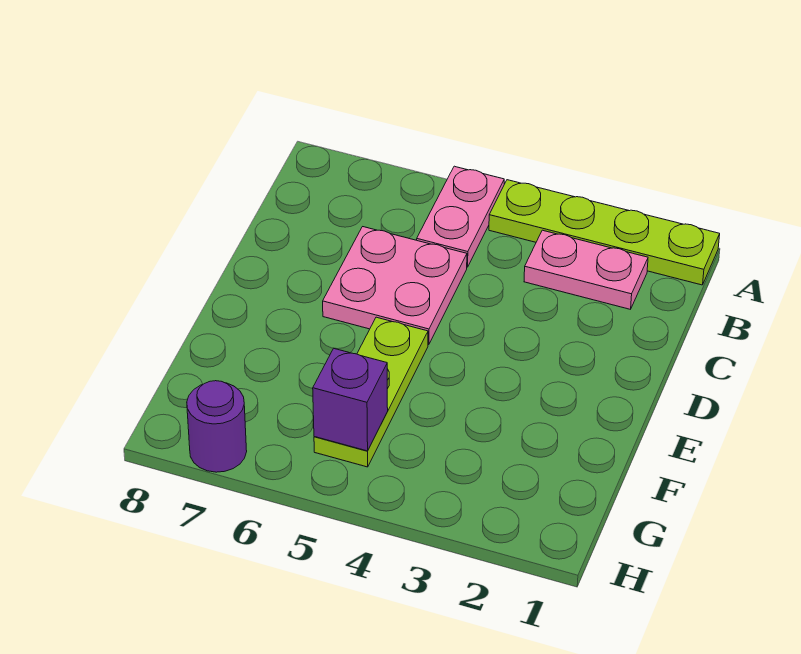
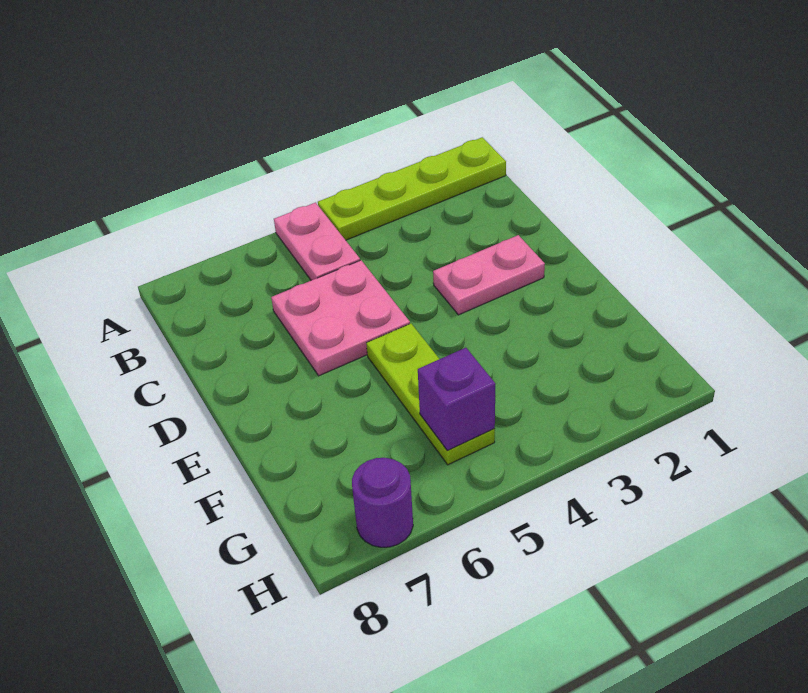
pink 1x2 plate [524,230,648,309] -> pink 1x2 plate moved to [433,235,545,315]

